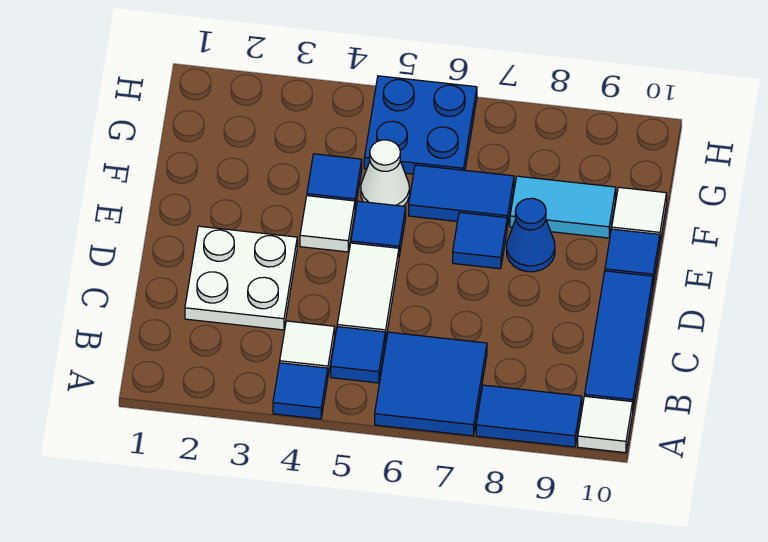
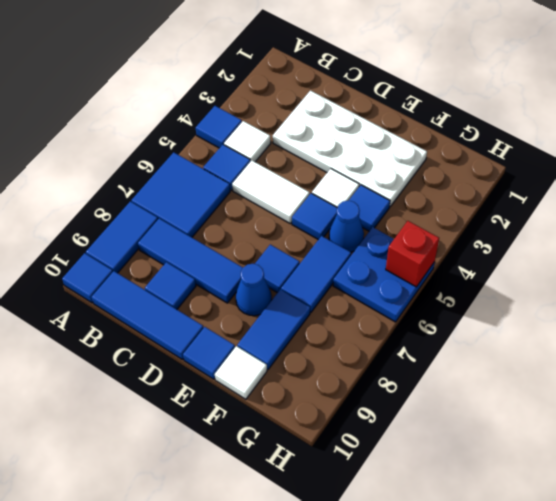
white 1x1 tile [578,396,633,453] -> blue 1x1 tile [62,253,113,303]
none -> blue 1x3 tile [138,218,243,303]
white 2x2 plate [185,226,297,330] -> white 2x4 plate [273,91,427,207]
none -> blue 1x1 tile [145,262,196,309]
white 1x1 cone [361,140,409,206] -> blue 1x1 cone [329,201,364,252]
cyan 1x2 tile [510,176,616,238] -> blue 1x2 tile [237,290,310,369]
none -> red 1x1 brick [386,221,439,287]

